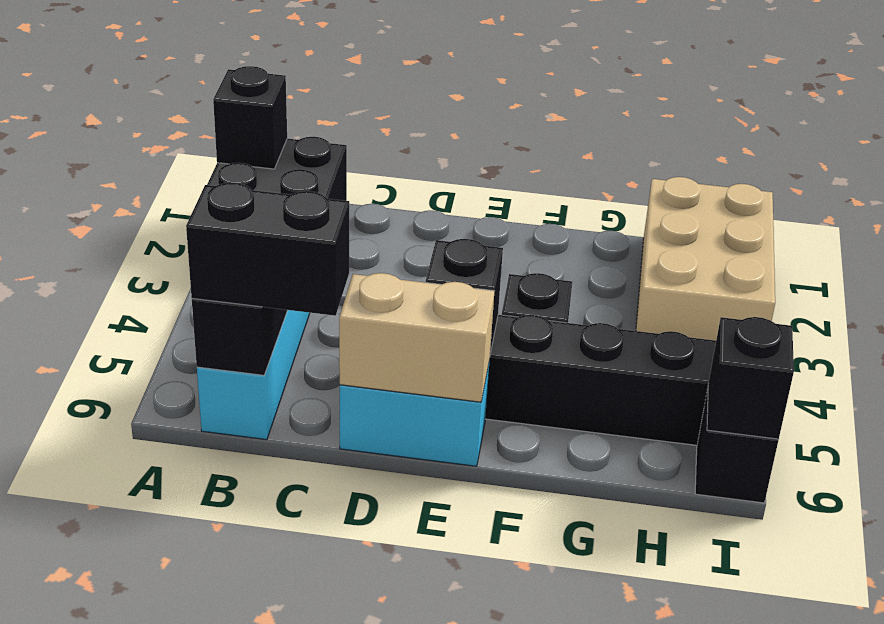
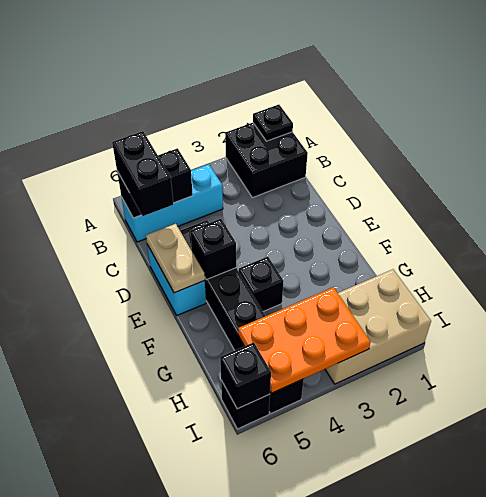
black 1x1 brick [213,66,287,169] -> black 1x1 plate [253,105,293,141]
tan 1x2 brick [339,273,494,402] -> tan 1x2 plate [146,224,205,293]
none -> orange 2x3 plate [238,287,370,393]

